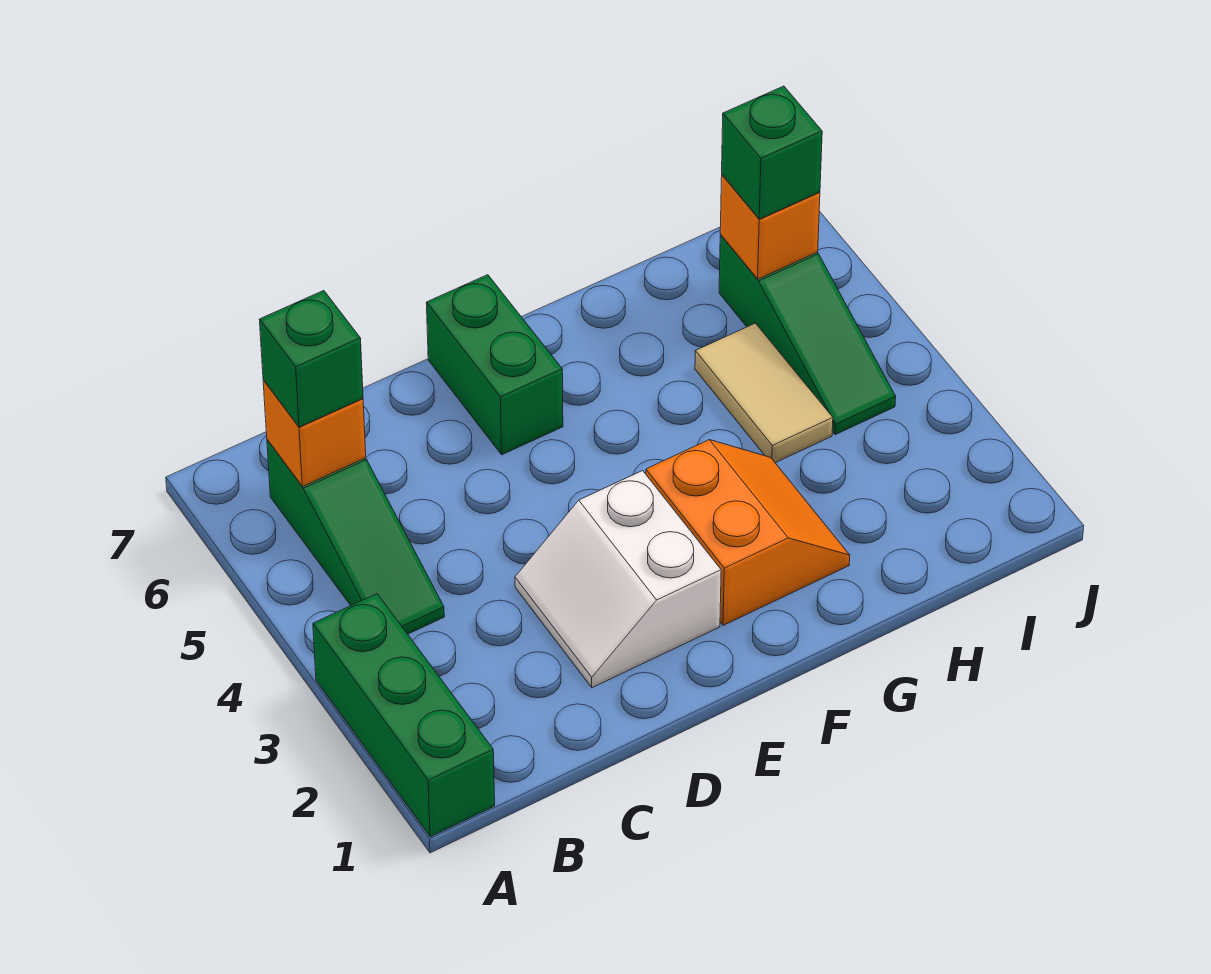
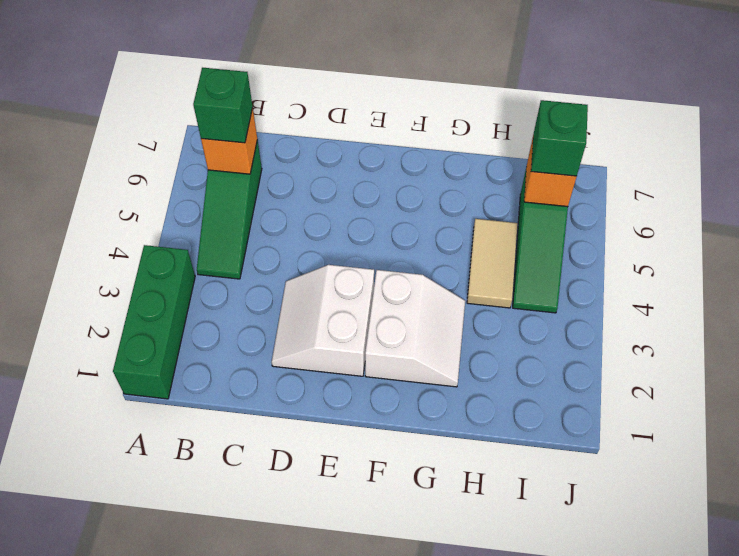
green 1x2 brick [426,275,563,455] -> none
orange 2x2 slope [646,440,850,625] -> white 2x2 slope [365,270,465,387]

